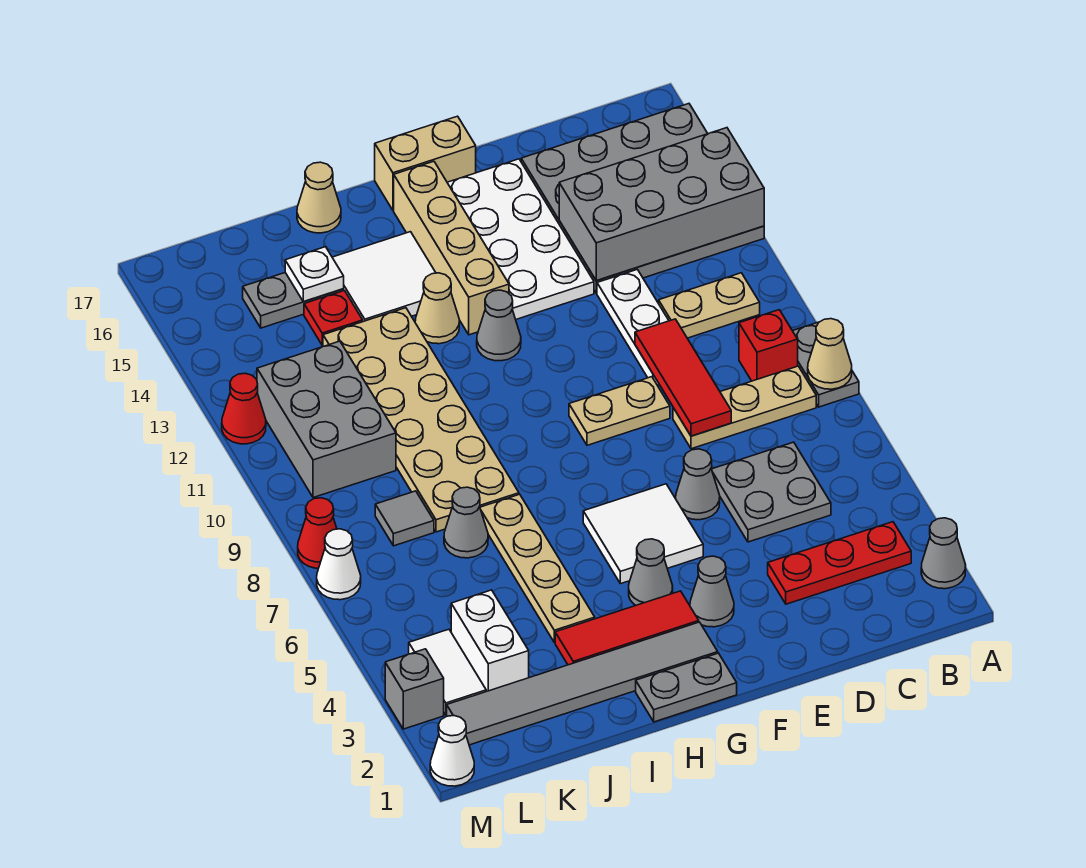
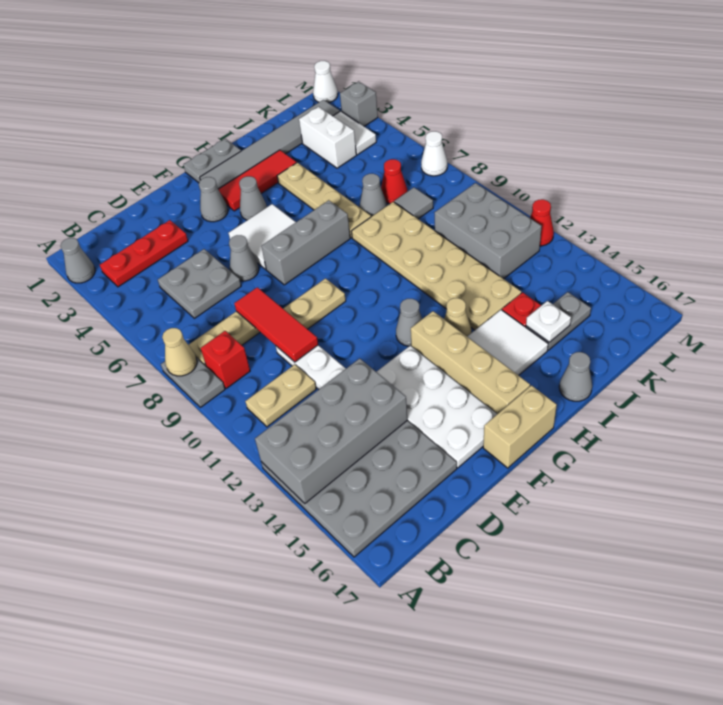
none -> grey 1x3 brick [261,200,350,285]
tan 1x1 cone [297,162,341,233] -> grey 1x1 cone [559,352,592,401]
red 1x1 cone [298,498,337,568] -> red 1x1 cone moved to [381,159,407,204]

